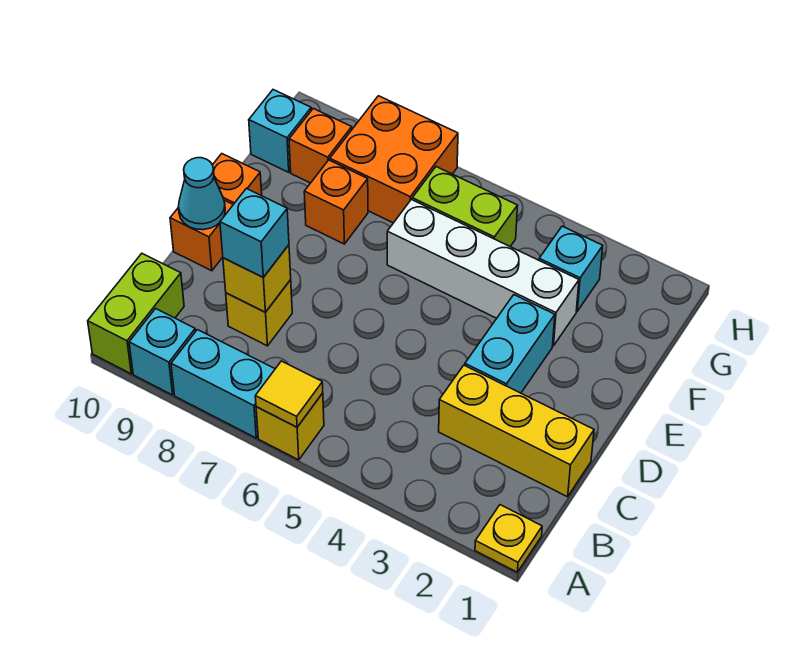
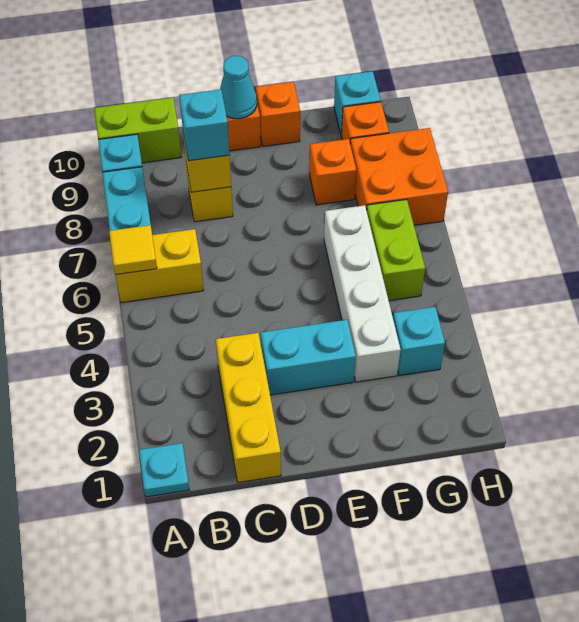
yellow 1x1 plate [475,505,542,572] -> cyan 1x1 plate [139,443,189,497]
yellow 1x1 brick [256,393,324,460] -> yellow 1x2 brick [115,229,204,303]

